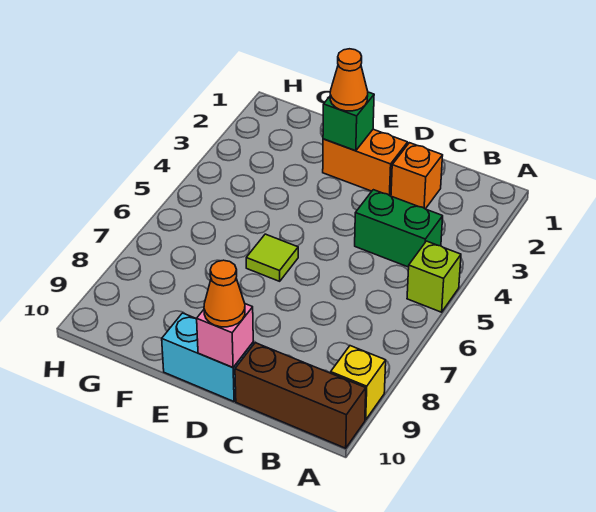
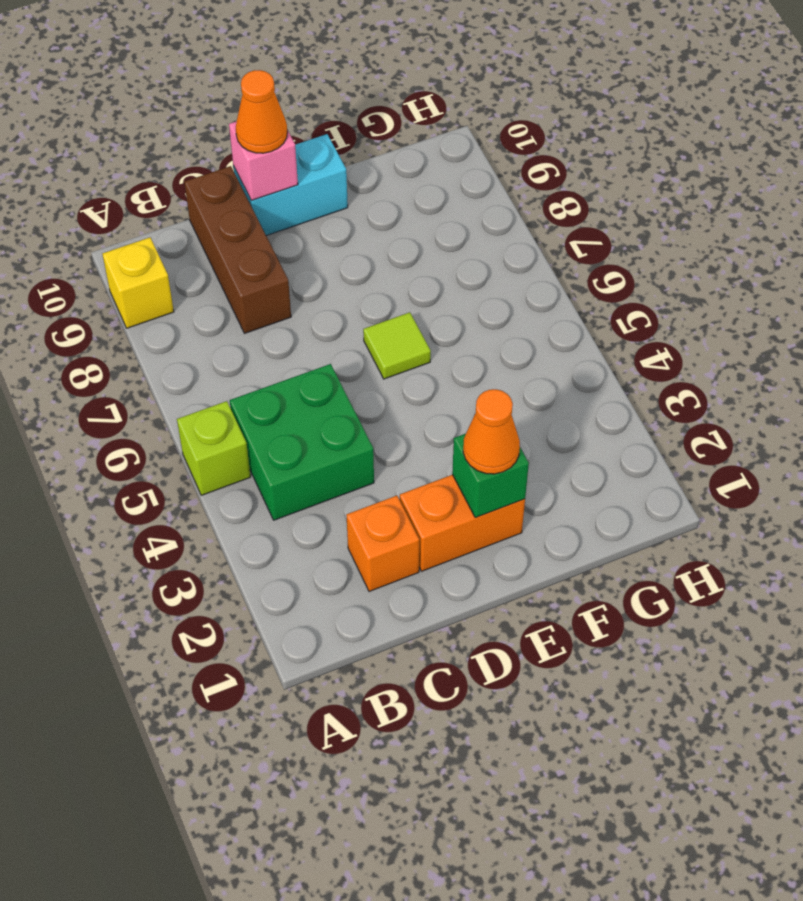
brown 1x3 brick [235,343,366,448] -> brown 1x3 brick turned to [184,166,291,333]
green 1x2 brick [355,190,443,267] -> green 2x2 brick [230,364,374,520]

